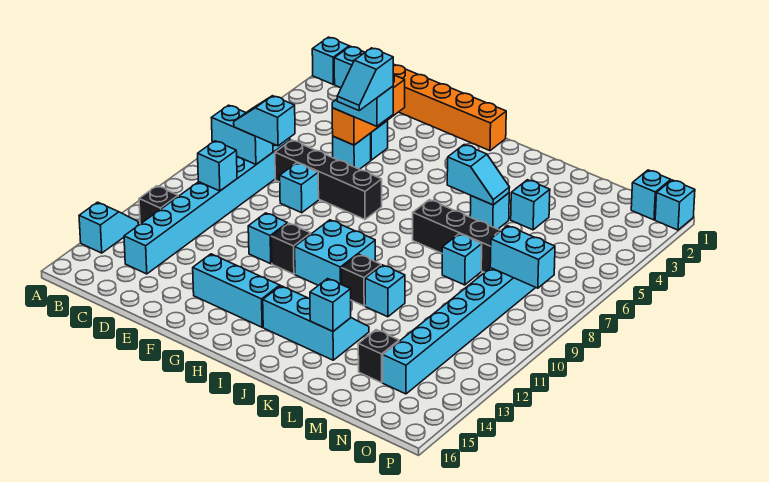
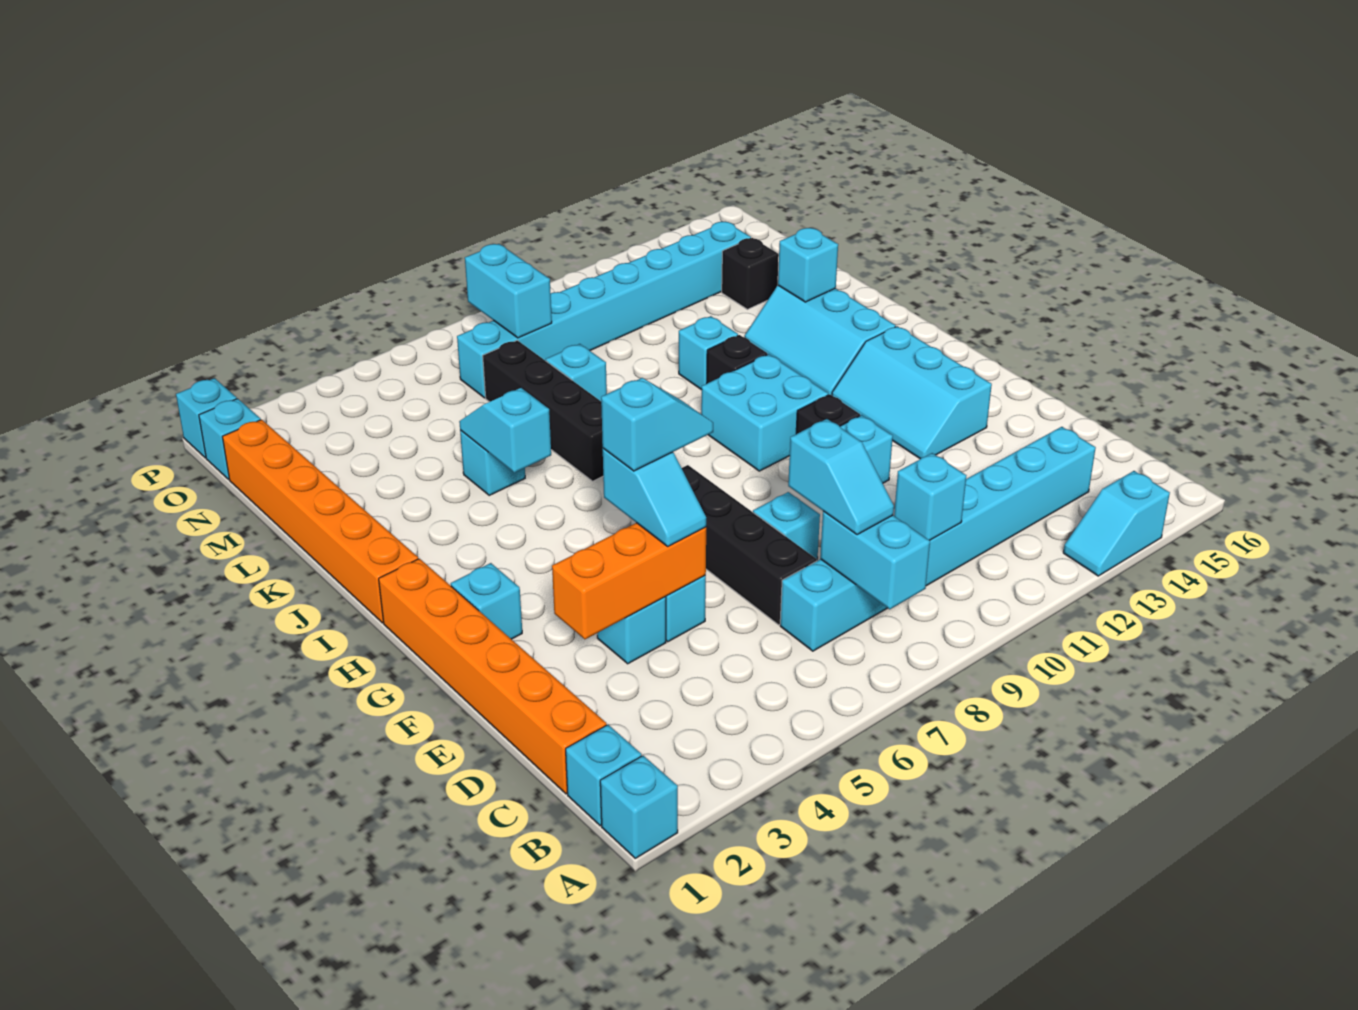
black 1x1 brick [139,186,178,224] -> none
none -> orange 1x6 brick [222,420,418,623]
cyan 1x1 brick [511,180,550,230] -> cyan 1x1 brick moved to [451,563,522,639]

